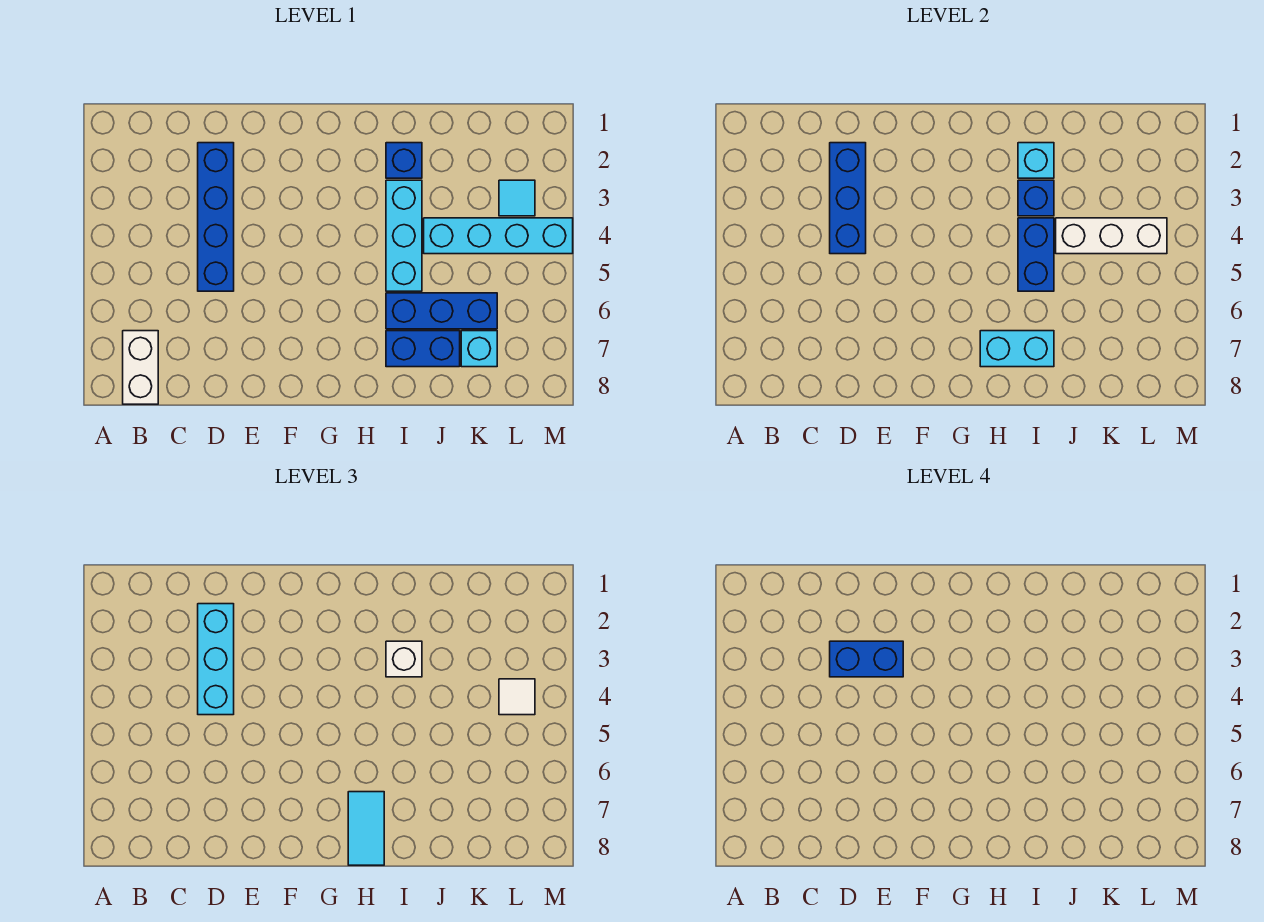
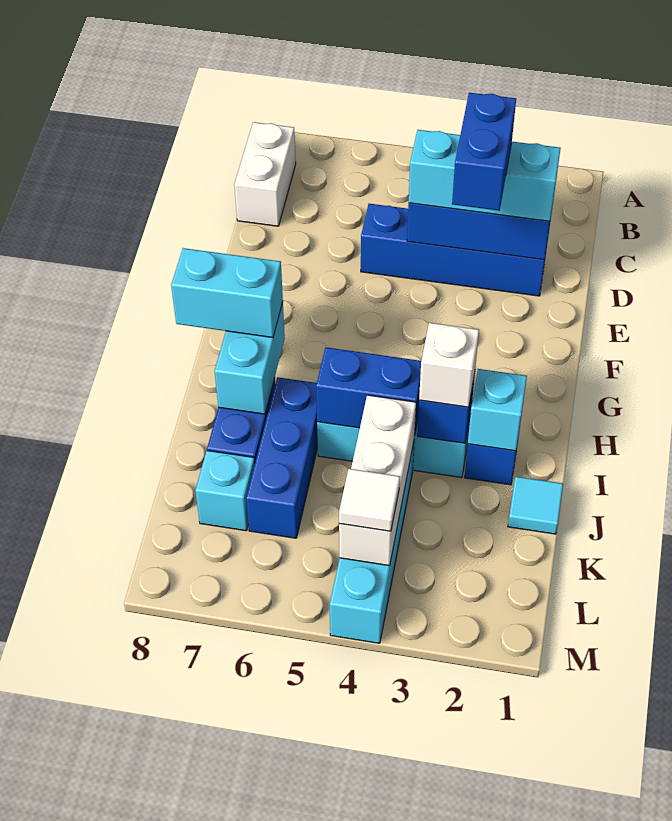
white 1x2 brick [123,331,158,404] -> white 1x2 brick turned to [234,122,296,226]
cyan 1x2 tile [348,792,384,865] -> cyan 1x2 brick [171,248,283,337]
cyan 1x1 tile [499,180,535,216] -> cyan 1x1 tile moved to [508,477,563,534]

